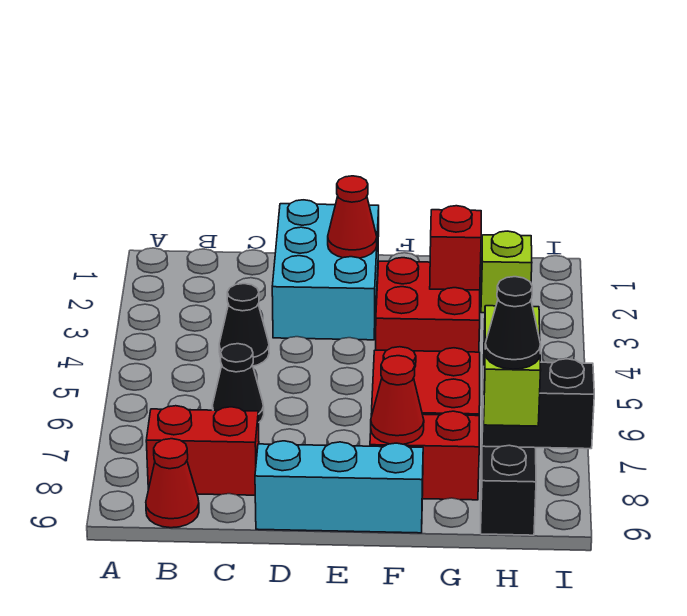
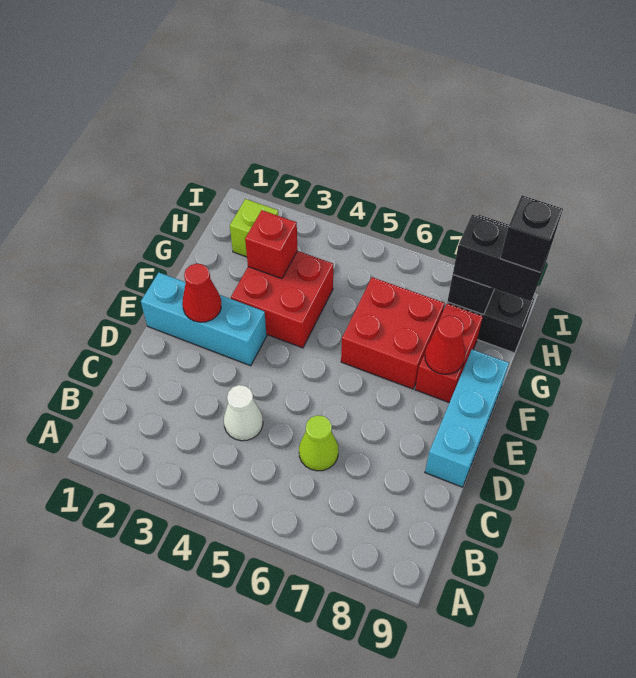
red 1x2 brick [146,406,259,495] -> none
red 1x1 cone [146,439,199,528] -> none
black 1x1 cone [219,284,269,366] -> white 1x1 cone [224,385,263,441]
black 1x1 cone [212,344,264,422] -> lime 1x1 cone [299,415,339,471]
cyan 2x3 brick [272,200,379,340] -> cyan 1x3 brick [141,273,267,366]
lime 1x2 brick [484,306,541,426] -> black 1x2 brick [453,215,551,301]
black 1x1 cone [485,277,541,369] -> black 1x1 brick [500,195,563,272]

